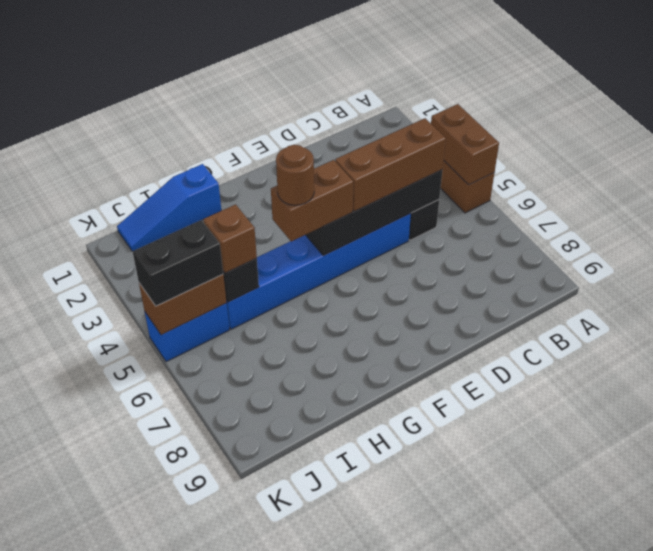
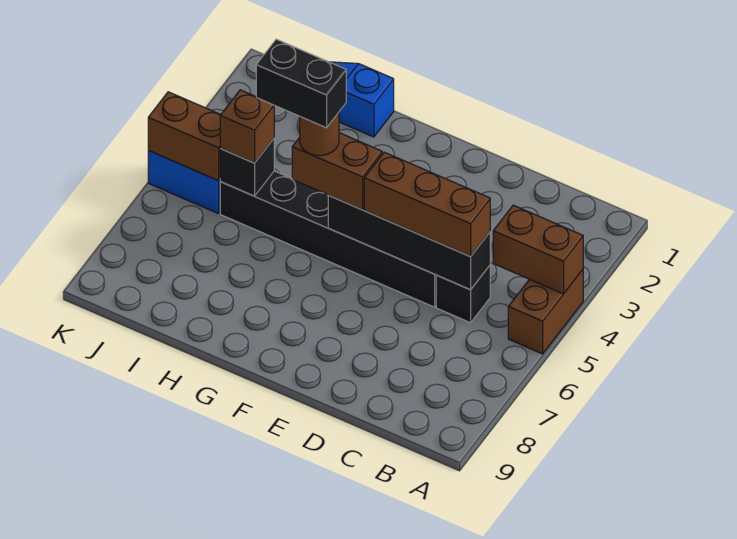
brown 1x2 brick [431,104,499,185] -> brown 1x2 brick turned to [493,205,583,294]
blue 1x6 brick [226,213,411,329] -> black 1x6 brick [220,171,436,307]
black 1x2 brick [132,220,223,306] -> black 1x2 brick moved to [256,39,346,128]

